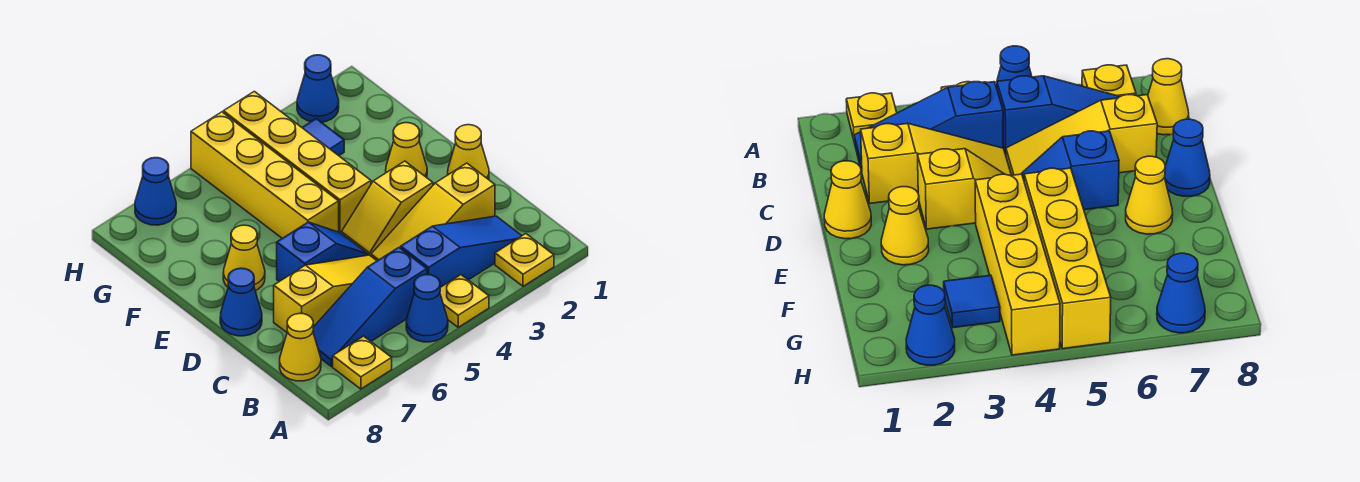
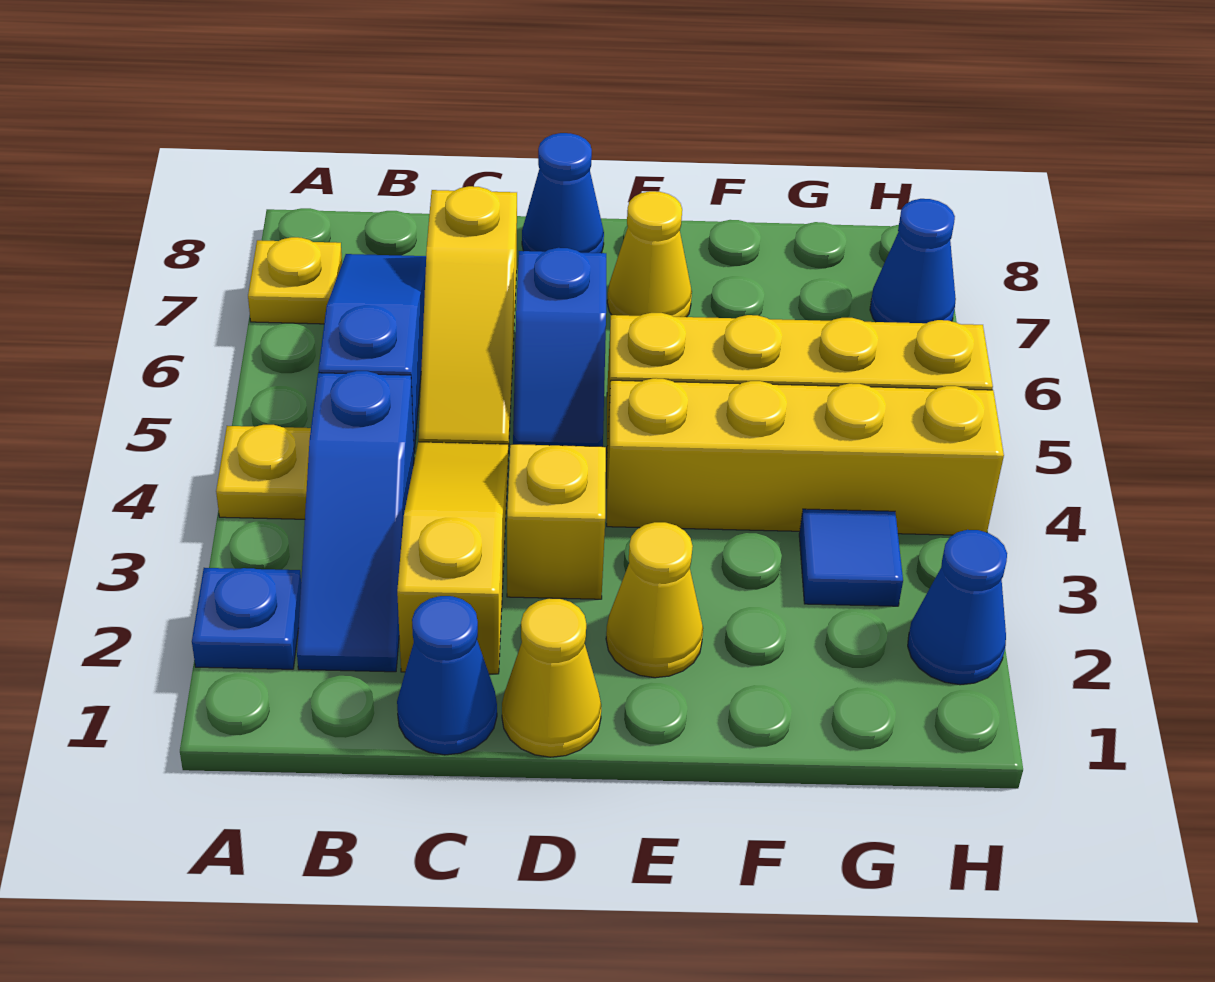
yellow 1x1 plate [495,234,554,286] -> blue 1x1 plate [192,568,301,669]
blue 1x1 cone [406,274,448,342] -> blue 1x1 cone moved to [397,596,497,755]
yellow 1x1 cone [280,313,321,381] -> none

